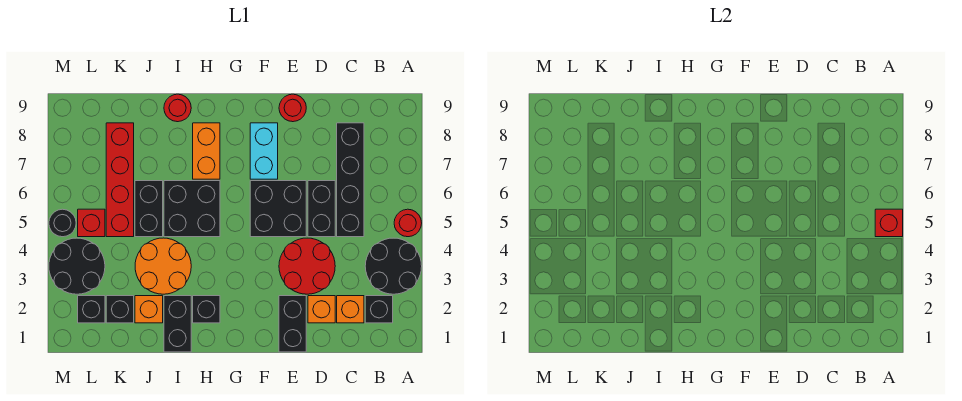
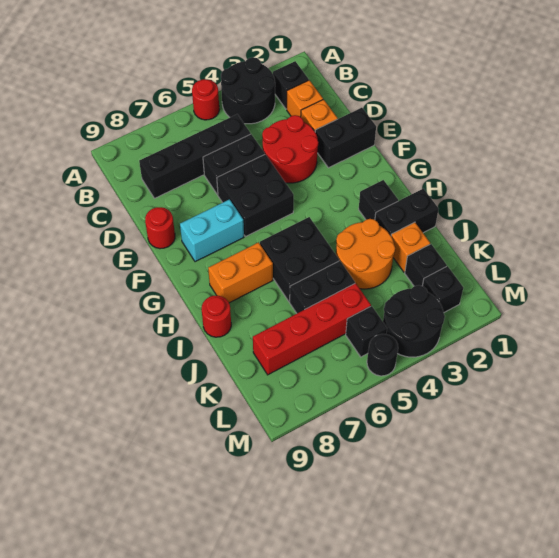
red 1x1 brick [875,209,903,237] -> none
red 1x1 brick [78,209,105,237] -> black 1x1 brick [346,306,387,357]

